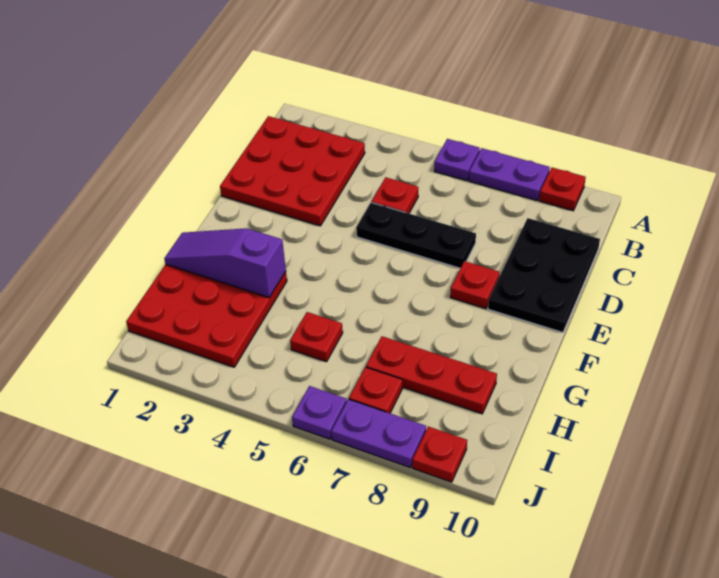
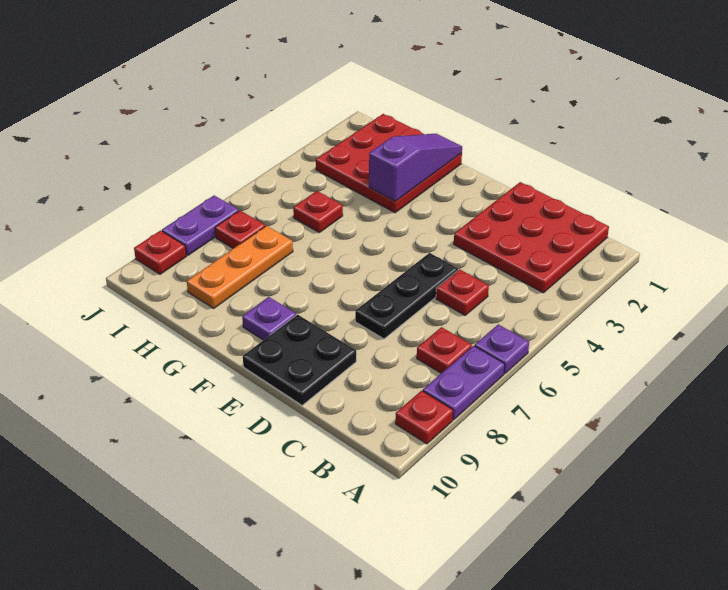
black 2x3 plate [488,218,600,332] -> black 2x2 plate [243,315,356,405]
red 1x1 plate [450,261,500,309] -> red 1x1 plate moved to [417,327,472,373]
red 1x3 plate [366,336,497,414] -> orange 1x3 plate [187,226,293,308]
purple 1x1 plate [292,386,347,439] -> purple 1x1 plate moved to [242,297,296,340]

